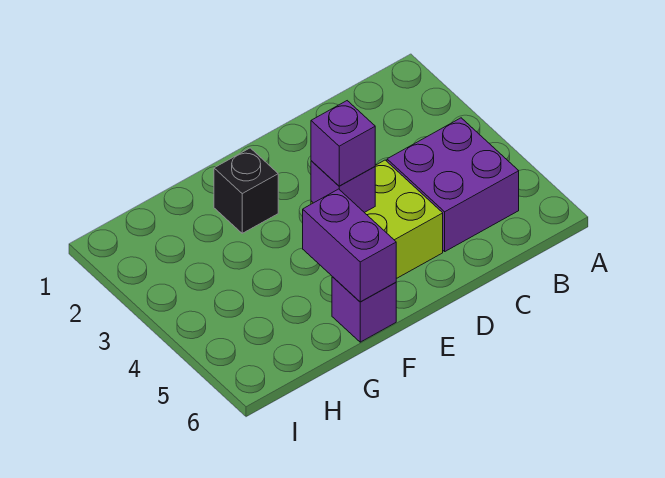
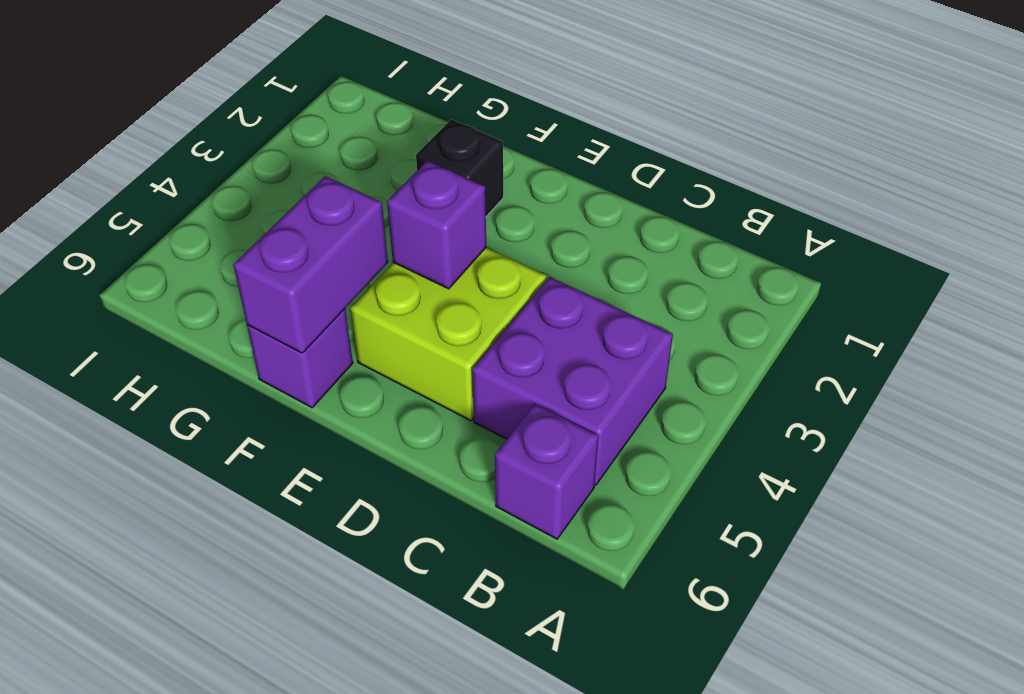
purple 1x1 brick [311,101,375,186] -> purple 1x1 brick moved to [495,404,598,539]

